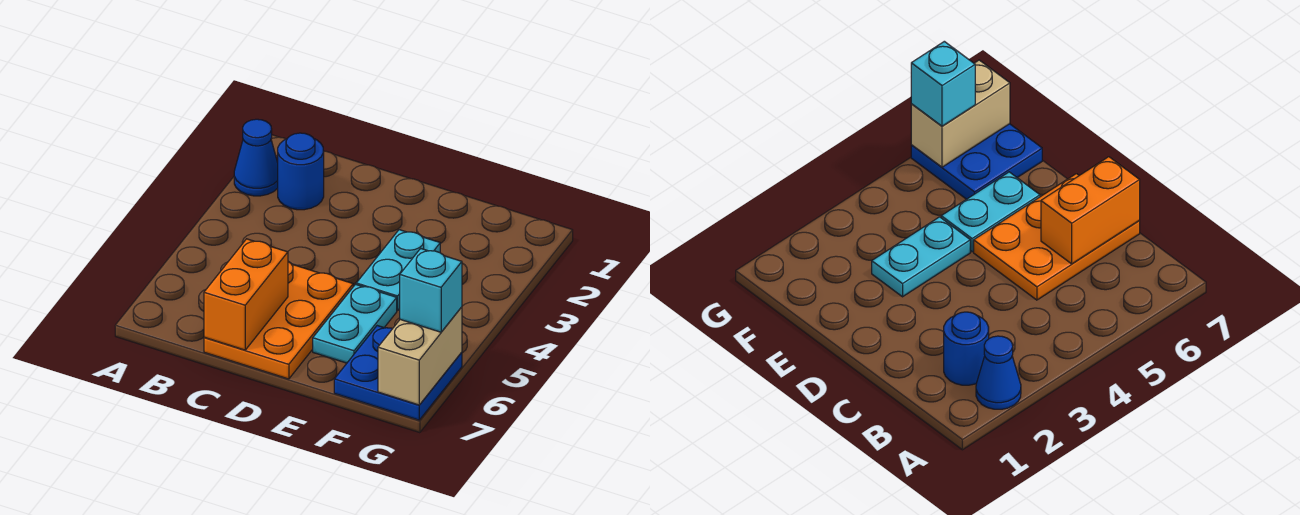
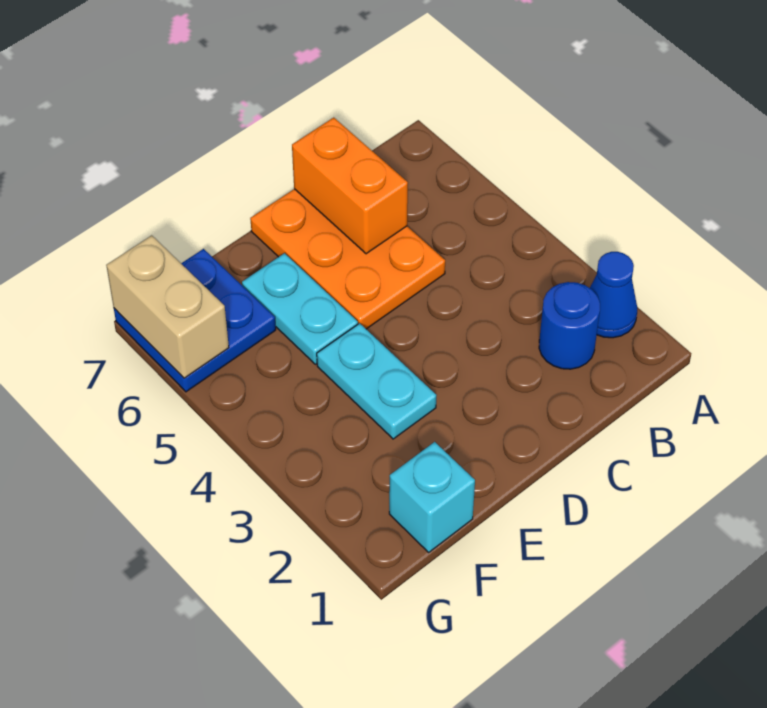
cyan 1x1 brick [400,248,462,332] -> cyan 1x1 brick moved to [389,442,475,552]

